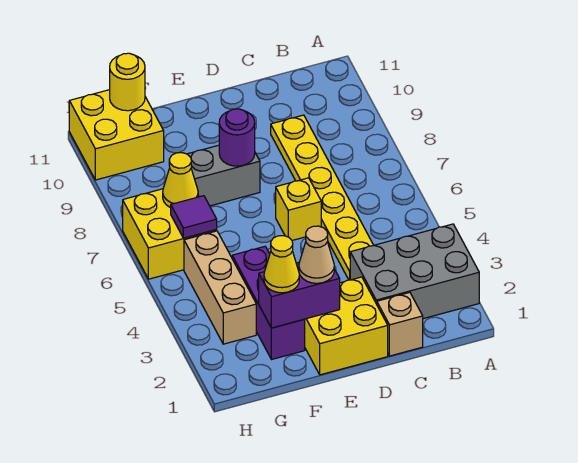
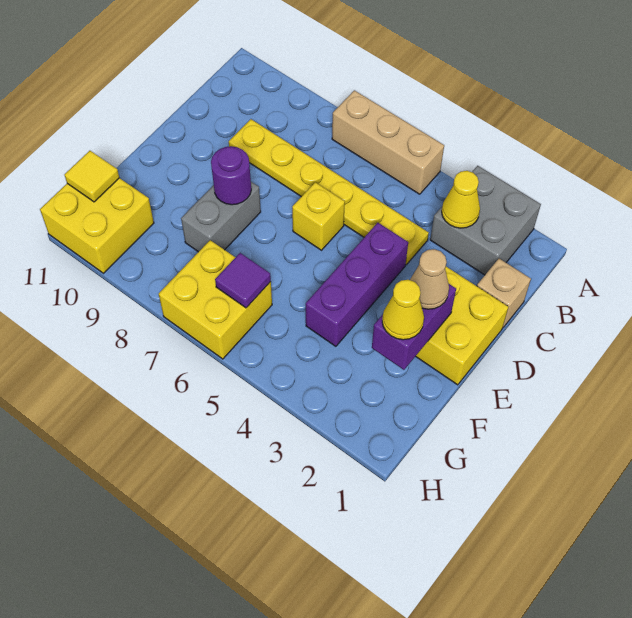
grey 2x3 brick [350,224,479,319] -> grey 2x2 brick [430,166,541,275]
purple 1x3 brick [232,246,305,360] -> purple 1x3 brick turned to [306,223,408,346]
tan 1x3 brick [184,231,256,344] -> tan 1x3 brick moved to [332,90,444,194]
yellow 1x1 cone [163,153,198,208] -> yellow 1x1 cone moved to [442,171,480,228]
yellow 1x1 round brick [110,53,145,111] -> yellow 1x1 tile [64,151,119,202]

